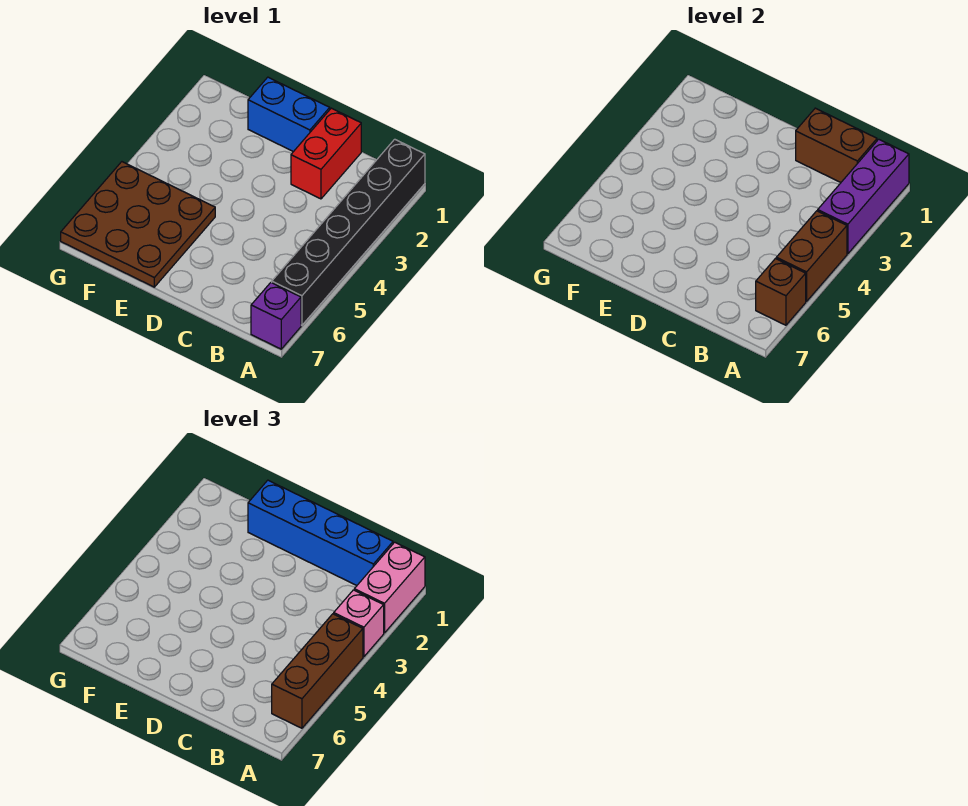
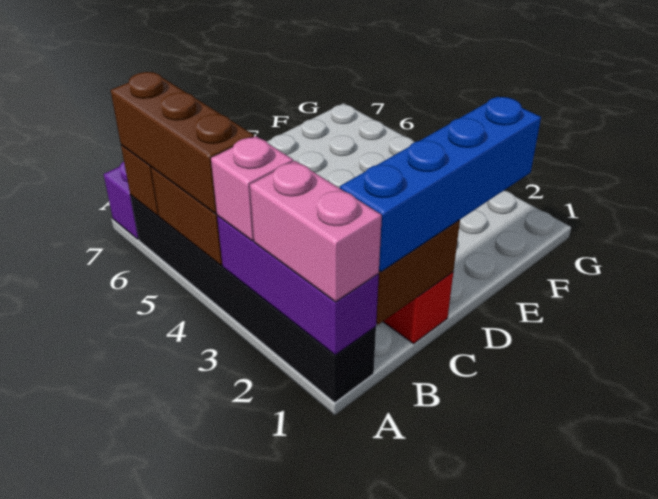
blue 1x2 brick [248,77,330,152] -> none
brown 3x3 plate [61,162,215,287] -> none

